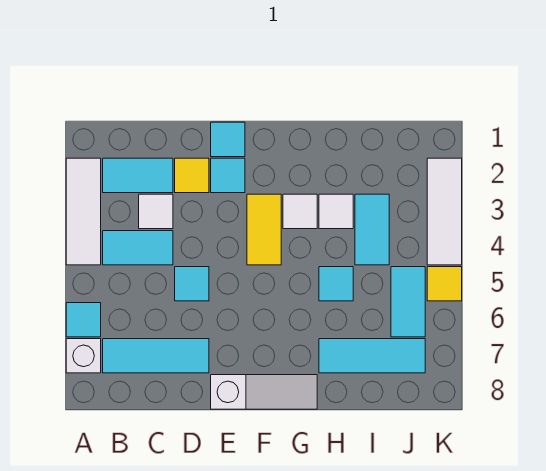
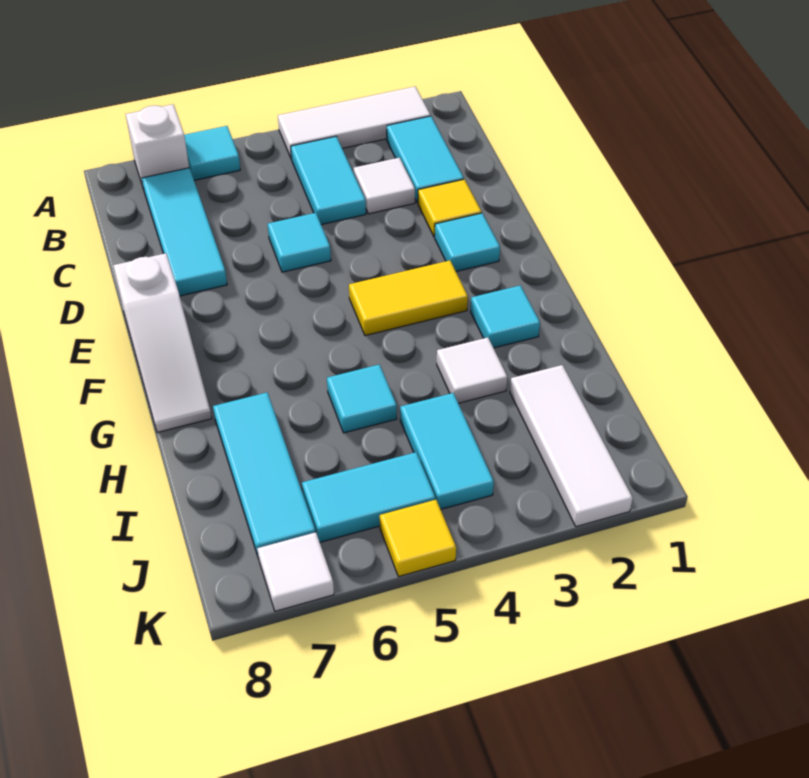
cyan 1x1 tile [211,122,245,157] -> cyan 1x1 tile moved to [471,285,540,348]
white 1x1 tile [283,194,317,229] -> white 1x1 tile moved to [257,532,334,611]
cyan 1x2 tile [355,194,389,265] -> cyan 1x2 tile turned to [400,393,494,509]
white 1x3 tile [427,158,462,265] -> white 1x3 tile turned to [510,365,633,527]

